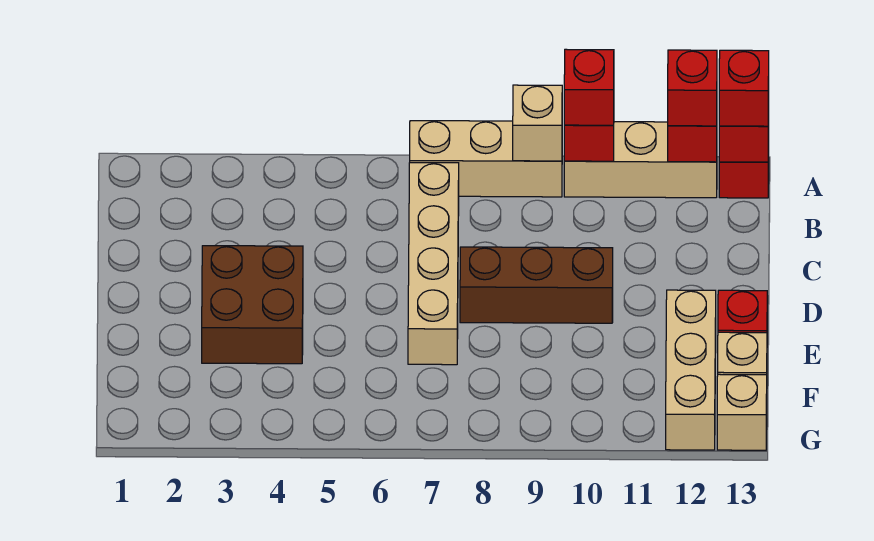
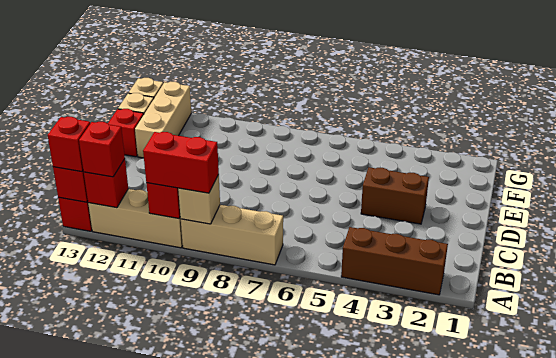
red 1x1 brick [564,49,614,125] -> red 1x2 brick [143,132,219,193]
tan 1x4 brick [408,163,459,365] -> none
brown 2x2 brick [202,246,303,364] -> brown 1x2 brick [361,167,429,224]
brown 1x3 brick [460,247,613,323] -> brown 1x3 brick moved to [341,227,448,295]

